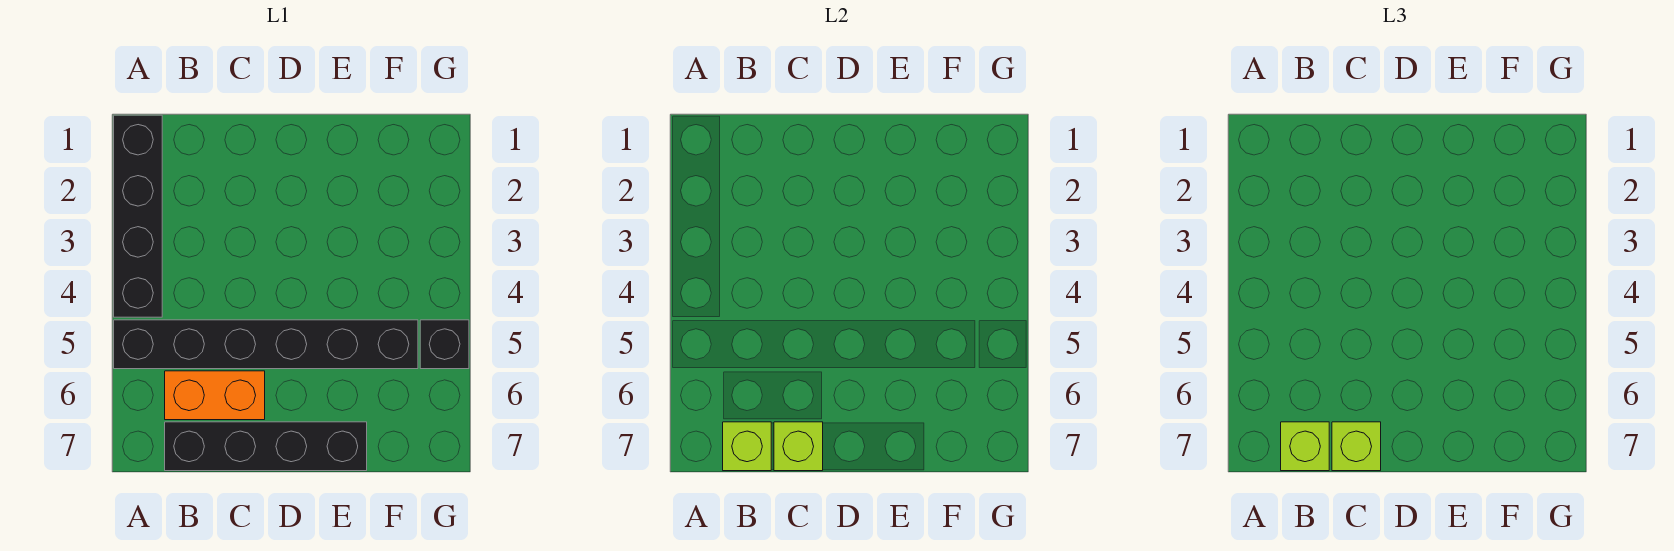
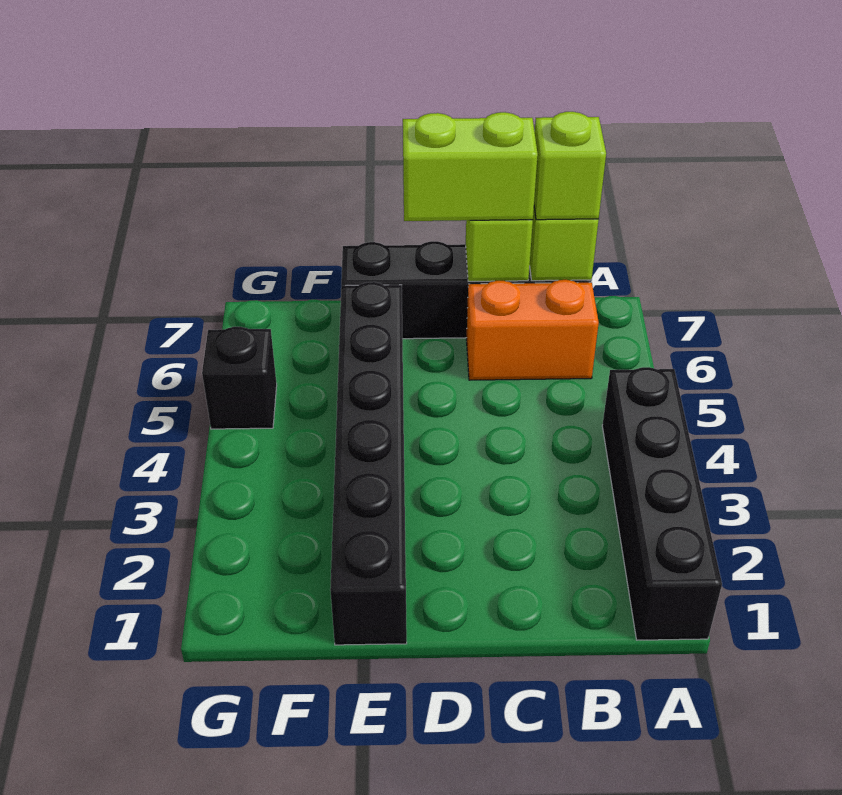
black 1x6 brick [114,320,418,369] -> black 1x6 brick turned to [330,282,407,645]
lime 1x1 brick [1332,422,1381,471] -> lime 1x2 brick [403,112,538,221]

